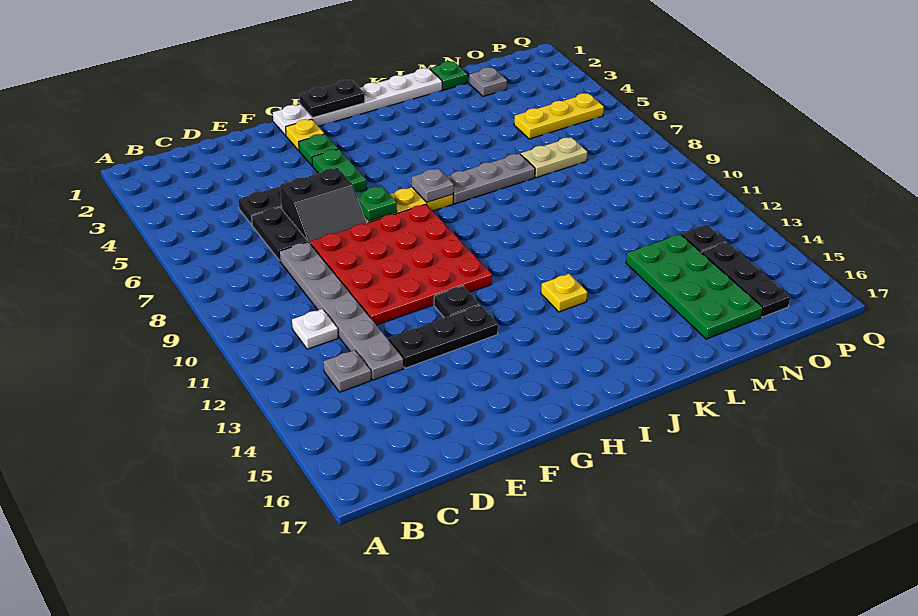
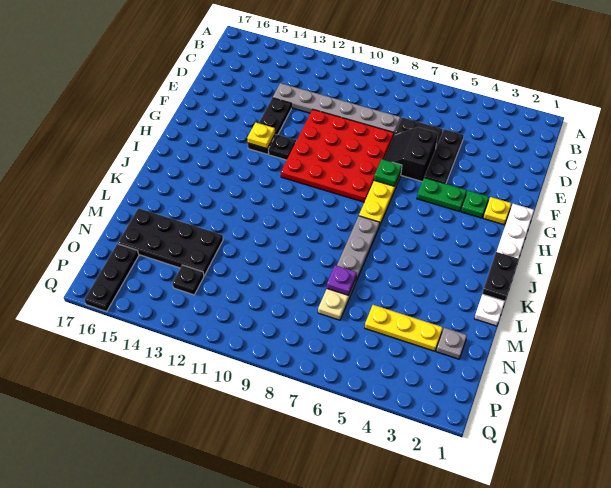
white 1x1 plate [292,309,338,349] -> none
grey 1x1 plate [323,350,371,392] -> none
black 1x2 plate [300,80,365,118] -> black 1x2 plate moved to [482,252,518,301]
grey 1x1 plate [412,168,454,202] -> none
yellow 1x1 plate [541,274,587,312] -> yellow 1x1 plate moved to [247,122,275,149]
green 1x1 plate [430,61,467,90] -> none
none -> purple 1x1 plate [327,265,357,296]
green 2x4 plate [626,234,763,339] -> black 2x4 plate [118,208,223,275]
yellow 1x3 plate [514,93,604,139] -> yellow 1x3 plate turned to [365,305,443,351]
black 1x3 plate [701,242,790,317] -> black 1x3 plate turned to [84,244,139,312]

